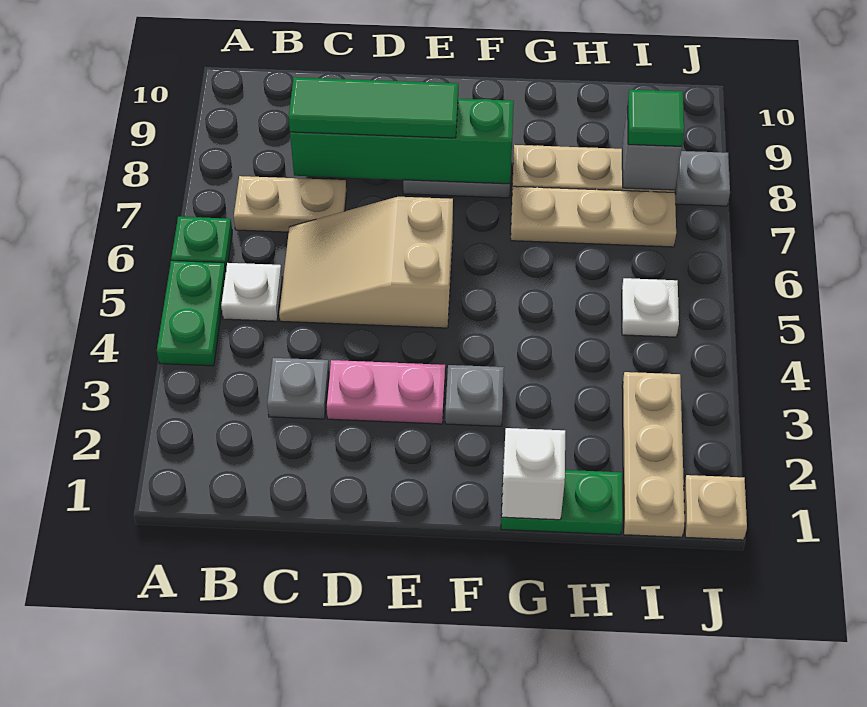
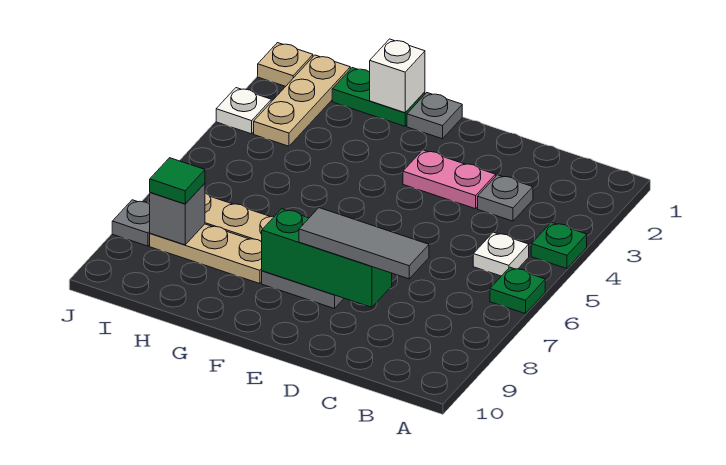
green 1x2 plate [157,261,226,366] -> green 1x1 plate [531,222,587,269]
tan 1x2 plate [234,176,346,232] -> none
tan 2x3 slope [279,197,453,328] -> none
green 1x4 brick [290,99,514,184] -> green 1x3 brick [262,209,392,307]
green 1x3 tile [289,77,458,138] -> grey 1x3 tile [299,208,429,279]
grey 1x1 plate [445,365,504,426] -> grey 1x1 plate moved to [407,93,462,139]
white 1x1 plate [622,278,679,337] -> white 1x1 plate moved to [216,88,271,134]

